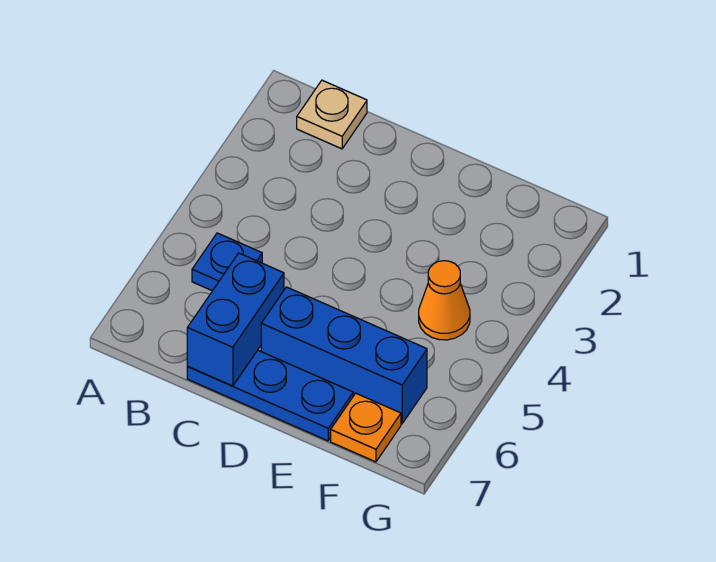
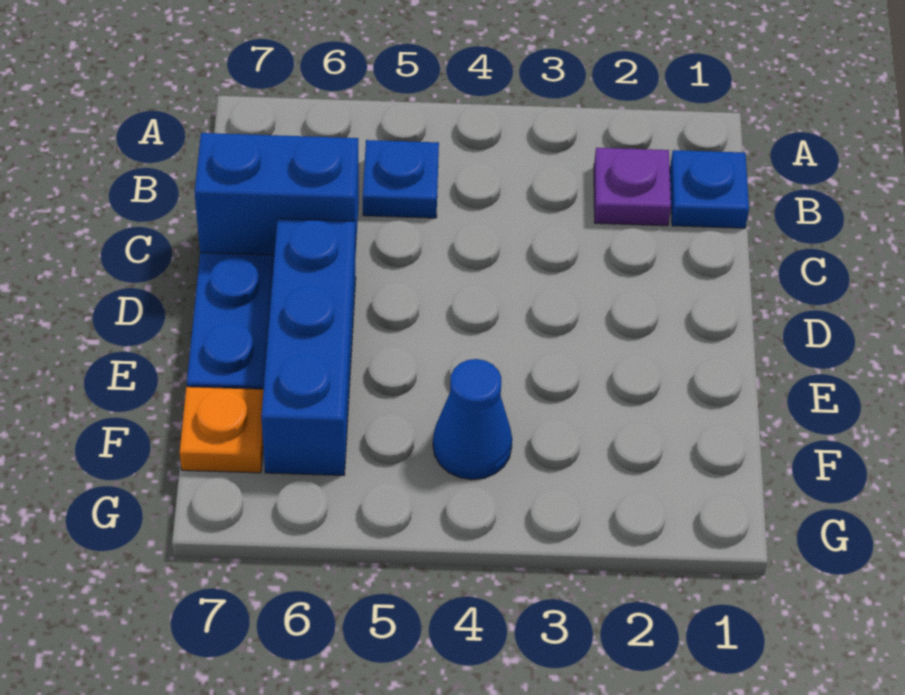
tan 1x1 plate [297,80,367,149] -> blue 1x1 plate [670,150,749,228]
none -> purple 1x1 plate [594,148,671,226]
orange 1x1 cone [419,261,470,340] -> blue 1x1 cone [433,359,512,480]

